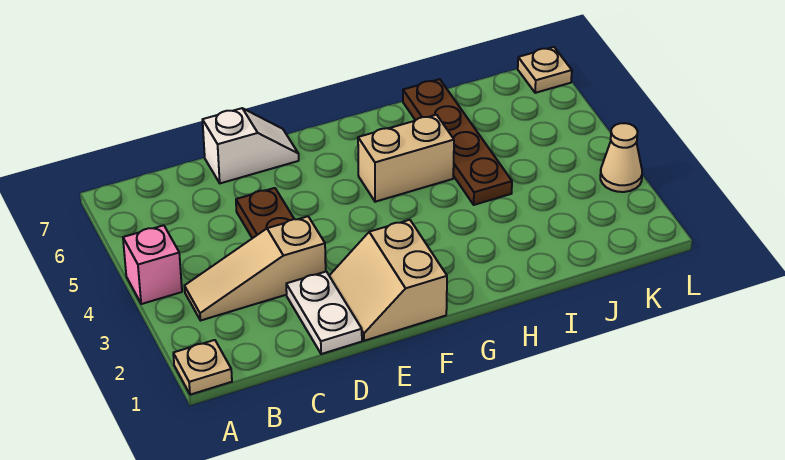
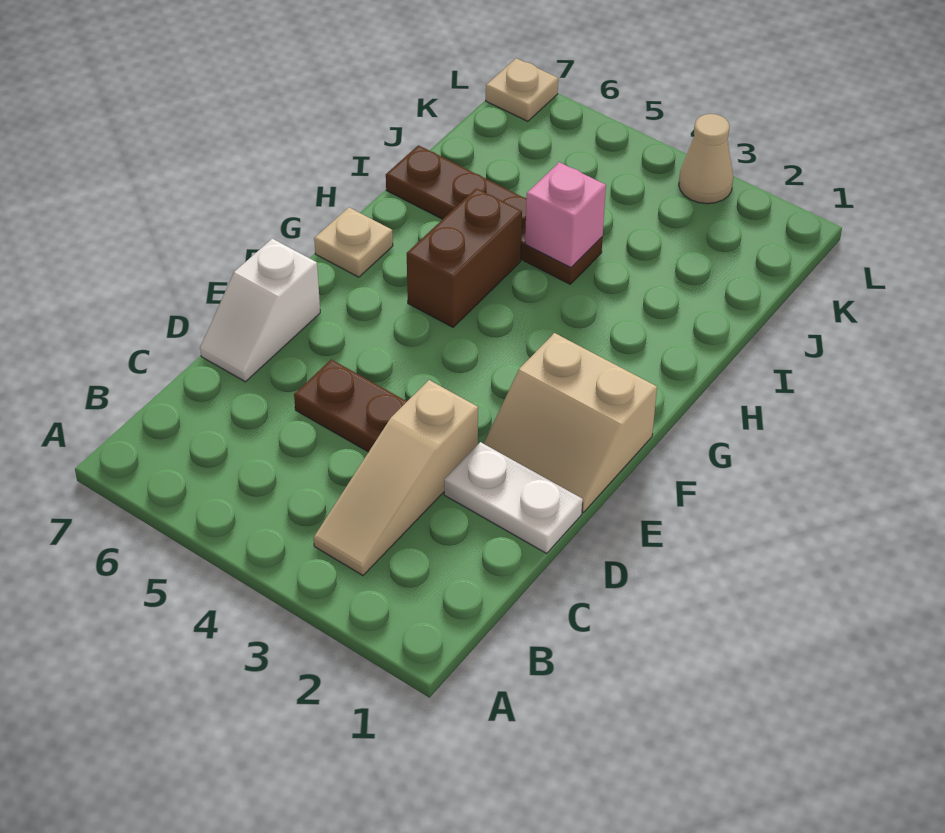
tan 1x1 plate [173,340,232,395] -> tan 1x1 plate moved to [314,207,393,277]
pink 1x1 brick [123,225,182,304] -> pink 1x1 brick moved to [525,162,606,267]
white 1x2 slope [203,108,299,183] -> white 1x2 slope turned to [200,239,320,382]
tan 1x2 brick [358,115,454,202] -> brown 1x2 brick [407,188,522,327]

